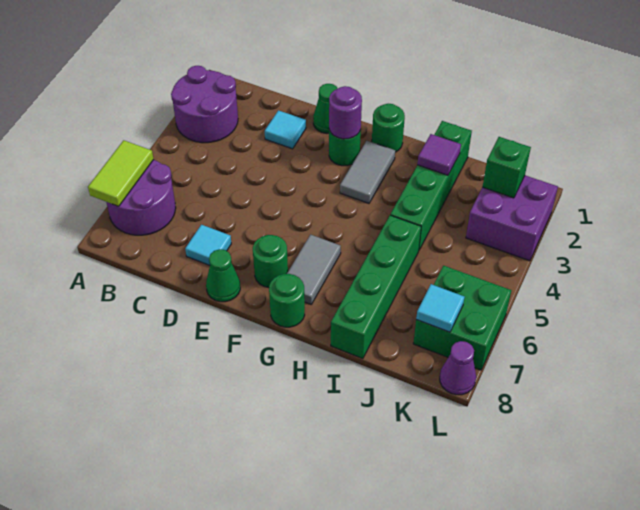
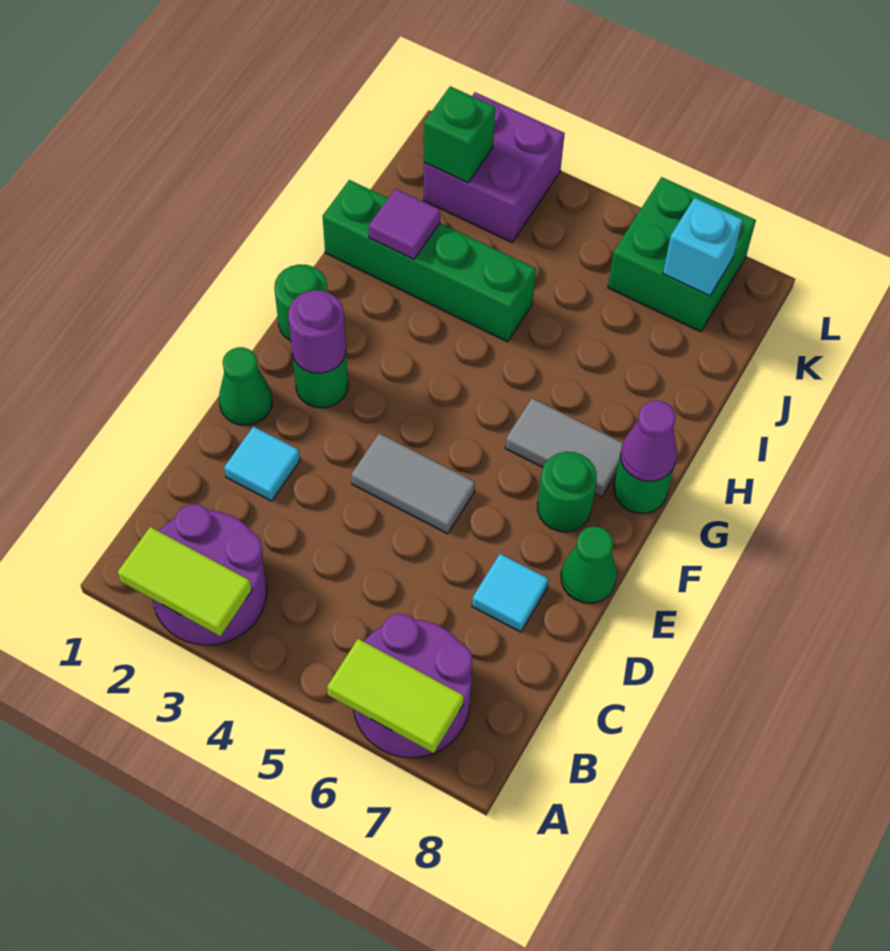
none -> lime 1x2 tile [118,527,252,636]
grey 1x2 tile [340,141,395,203] -> grey 1x2 tile moved to [351,433,475,534]
green 1x4 brick [331,215,421,359] -> none
cyan 1x1 tile [416,284,464,332] -> cyan 1x1 brick [663,198,743,296]
purple 1x1 cone [440,341,476,395] -> purple 1x1 cone moved to [621,401,677,481]

